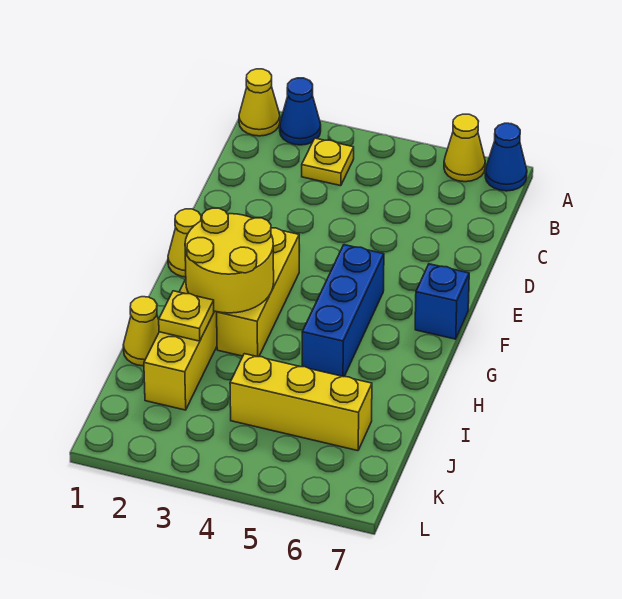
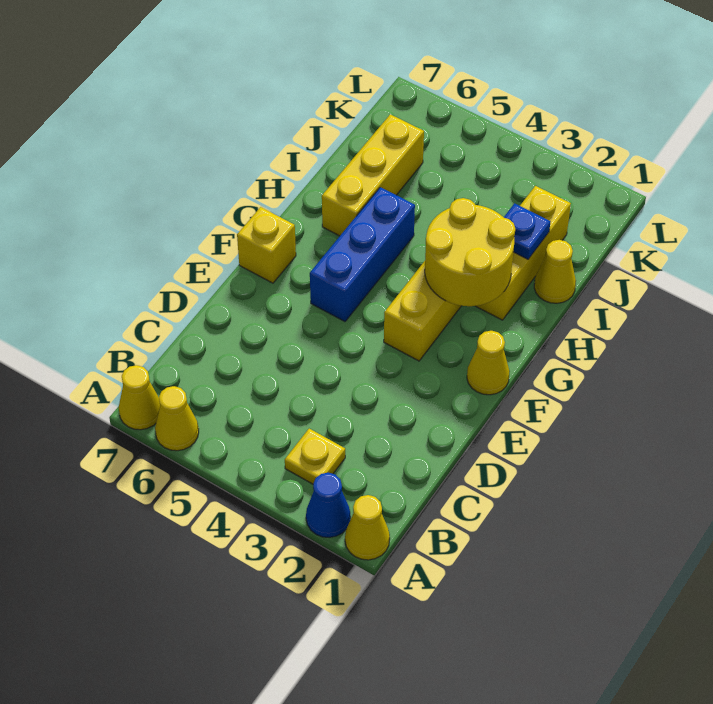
blue 1x1 cone [485,123,527,191] -> yellow 1x1 cone [119,365,160,430]
blue 1x1 brick [415,264,469,339] -> yellow 1x1 brick [237,207,296,283]
yellow 1x1 plate [159,291,214,341] -> blue 1x1 plate [504,203,551,259]
yellow 1x3 brick [230,354,372,451] -> yellow 1x3 brick turned to [322,114,424,236]

